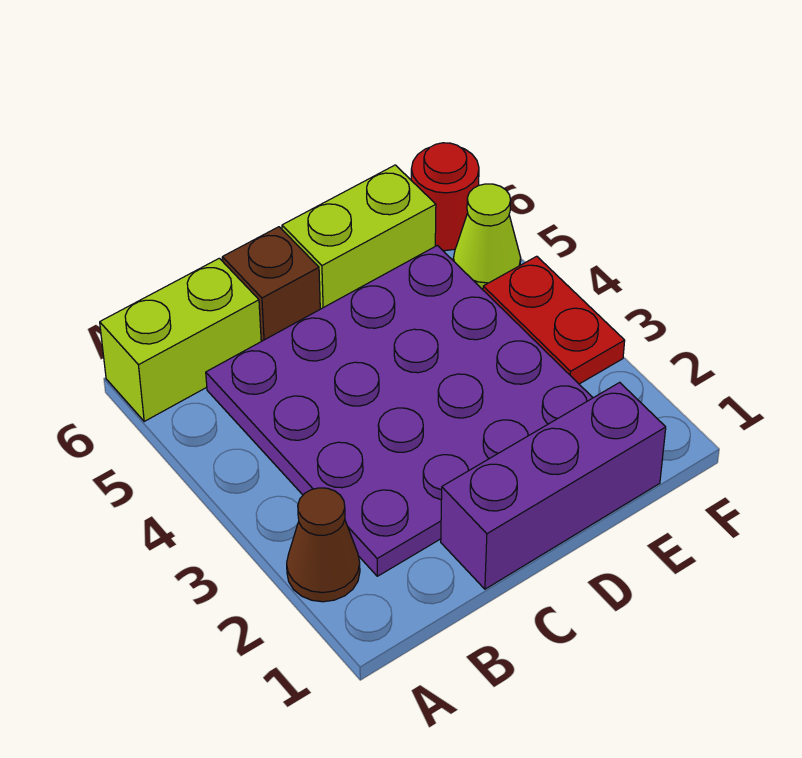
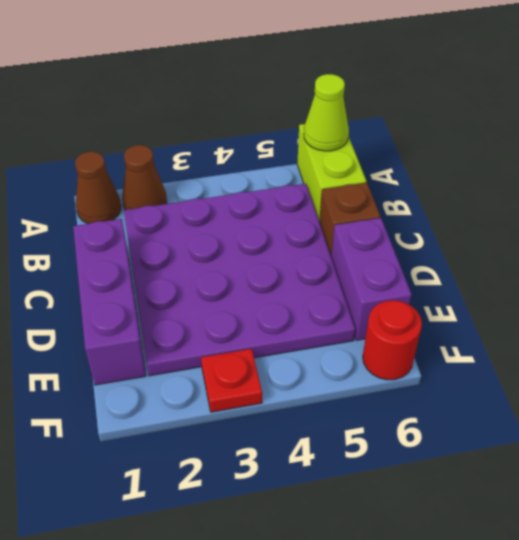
none -> brown 1x1 cone [75,152,121,224]
lime 1x2 brick [282,165,436,309] -> purple 1x2 brick [331,218,412,340]
red 1x2 plate [483,256,625,384] -> red 1x1 plate [201,349,262,412]
lime 1x1 cone [453,184,521,290] -> lime 1x1 cone moved to [304,74,349,151]

